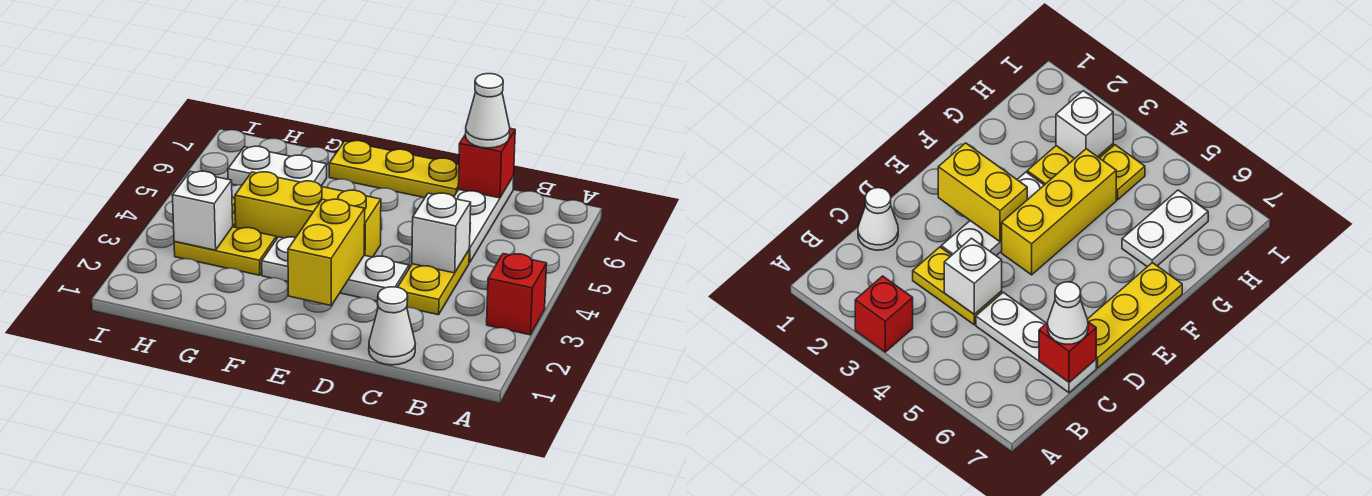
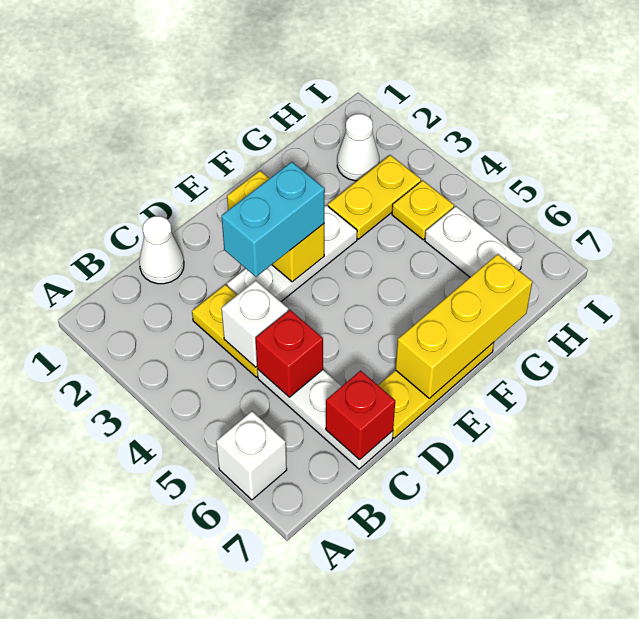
red 1x1 brick [487,254,547,335] -> red 1x1 brick moved to [255,310,323,397]
white 1x1 cone [465,74,510,148] -> white 1x1 cone moved to [337,114,379,181]
none -> cyan 1x2 brick [221,162,325,277]
yellow 1x3 brick [235,172,381,257] -> yellow 1x3 brick moved to [396,254,532,398]
white 1x2 plate [228,146,327,186] -> white 1x2 plate turned to [425,206,522,277]
white 1x1 brick [172,171,233,250] -> white 1x1 brick moved to [216,411,287,500]

